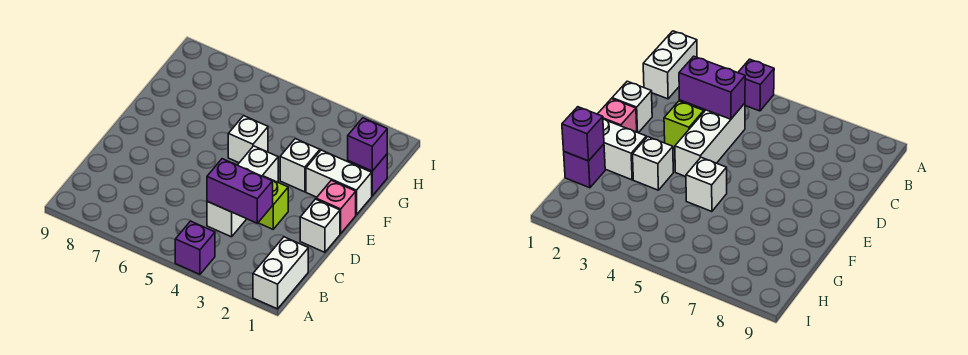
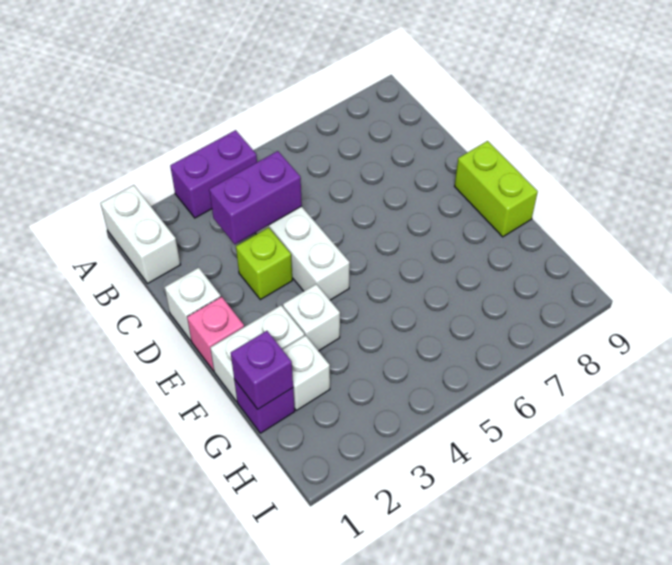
purple 1x1 brick [175,221,215,274] -> purple 1x2 brick [170,130,257,218]
none -> lime 1x2 brick [455,141,538,237]
white 1x1 brick [228,116,268,163] -> white 1x1 brick moved to [282,335,330,410]

